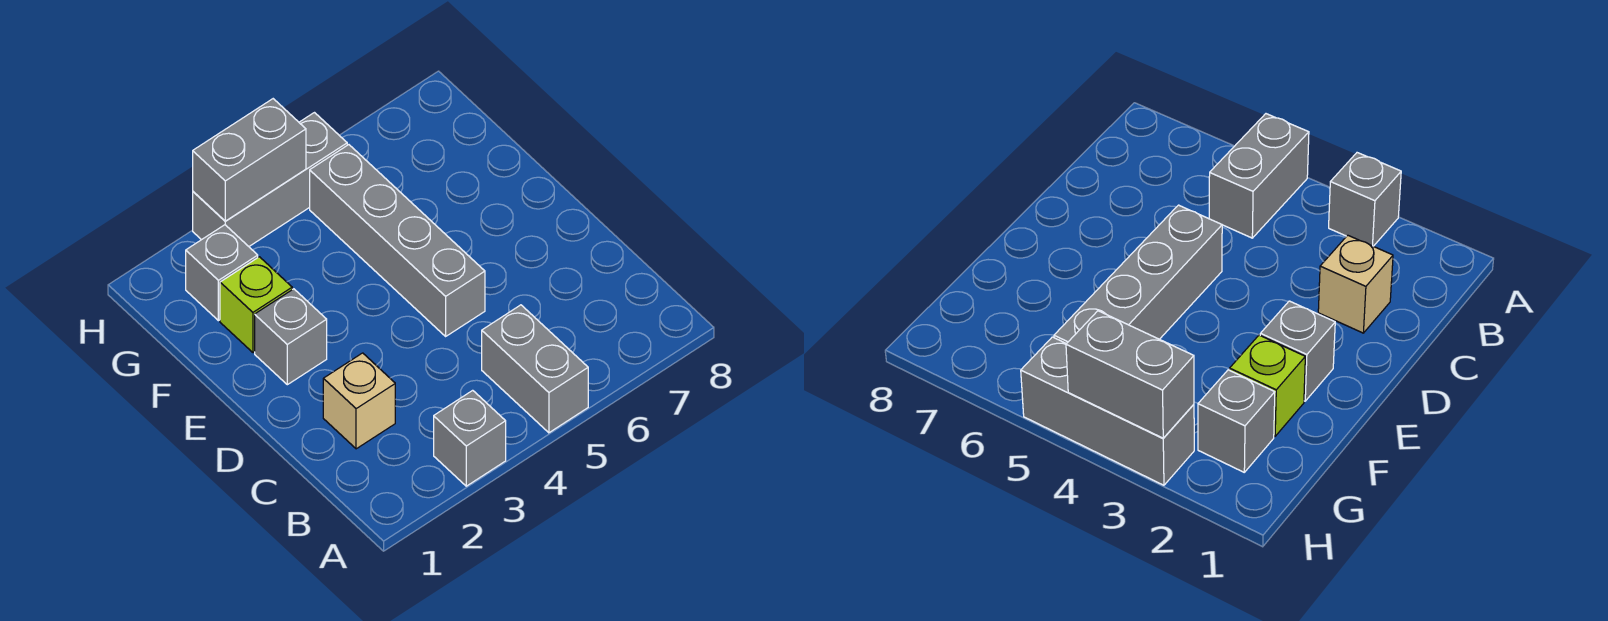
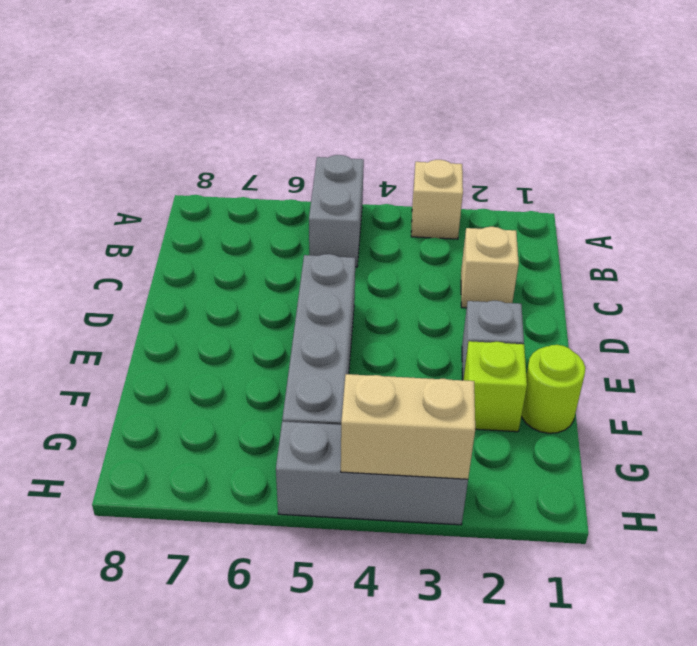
grey 1x1 brick [434,390,506,486] -> tan 1x1 brick [411,160,463,239]
none -> lime 1x1 round brick [521,345,585,433]
grey 1x1 brick [186,225,258,321] -> none
grey 1x2 brick [193,99,306,221] -> tan 1x2 brick [341,374,475,479]

